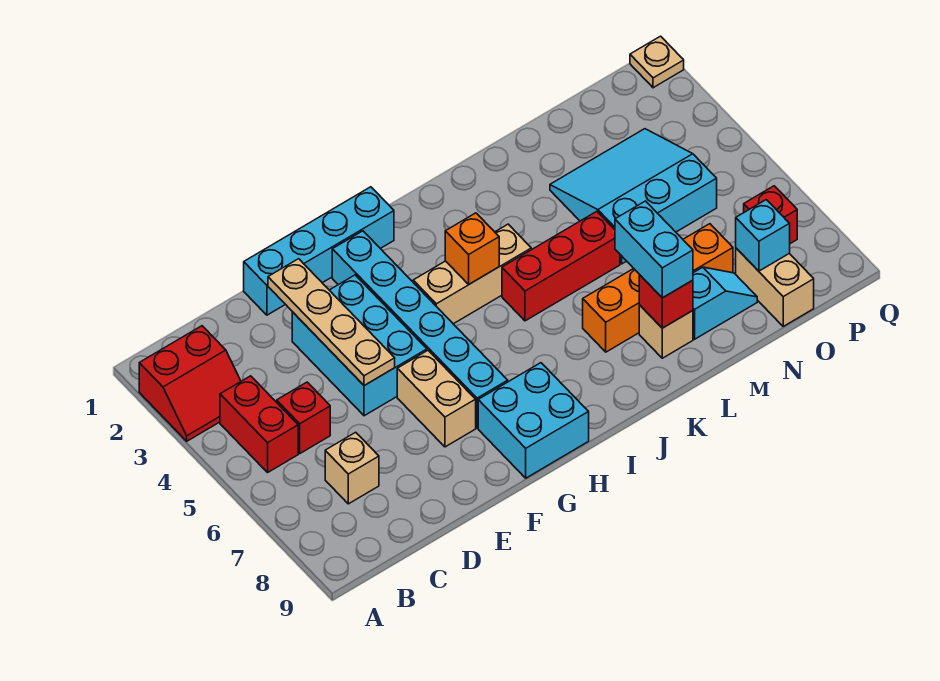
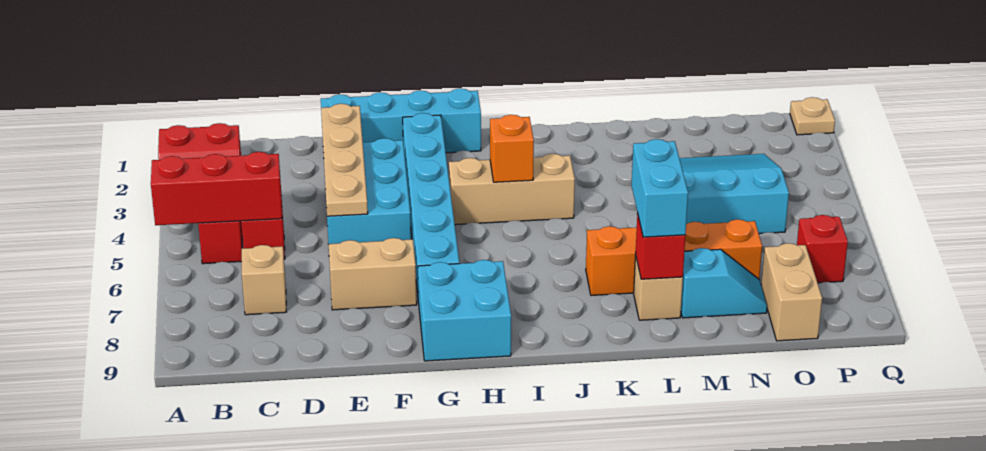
tan 1x2 brick [397,351,476,447] -> tan 1x2 brick turned to [329,238,417,310]
red 1x3 brick [502,211,620,321] -> red 1x3 brick moved to [151,152,282,225]
cyan 1x1 brick [736,200,790,271] -> none

